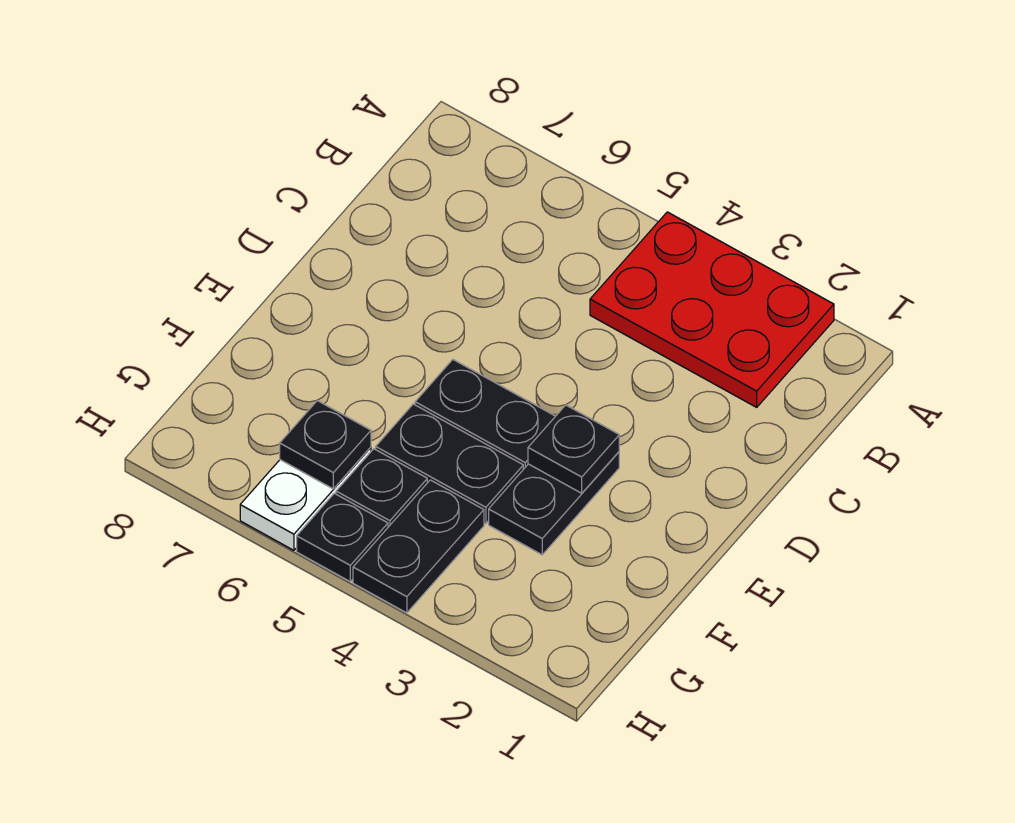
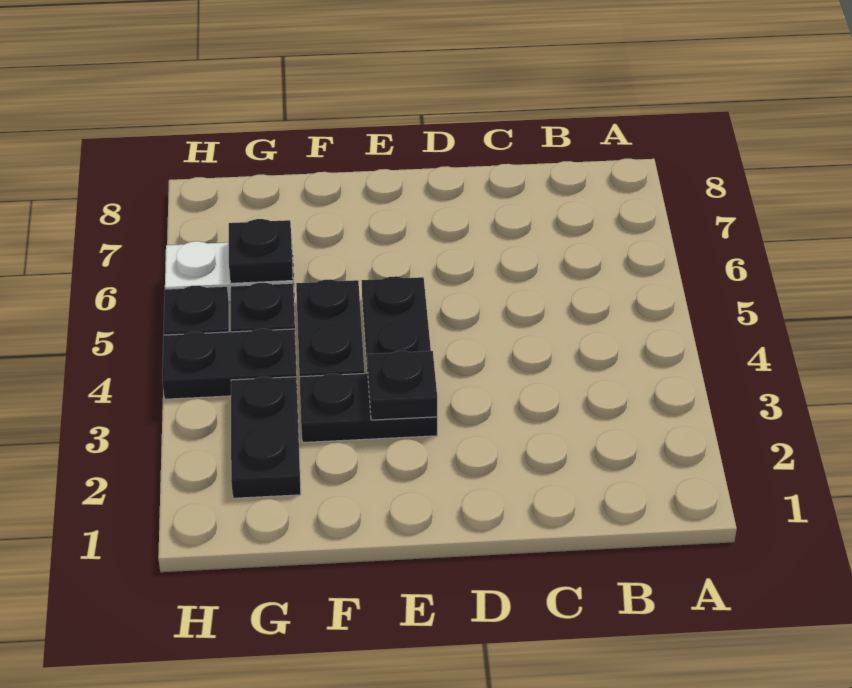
red 2x3 plate [590,212,834,407] -> none
none -> black 1x2 plate [231,377,301,498]

